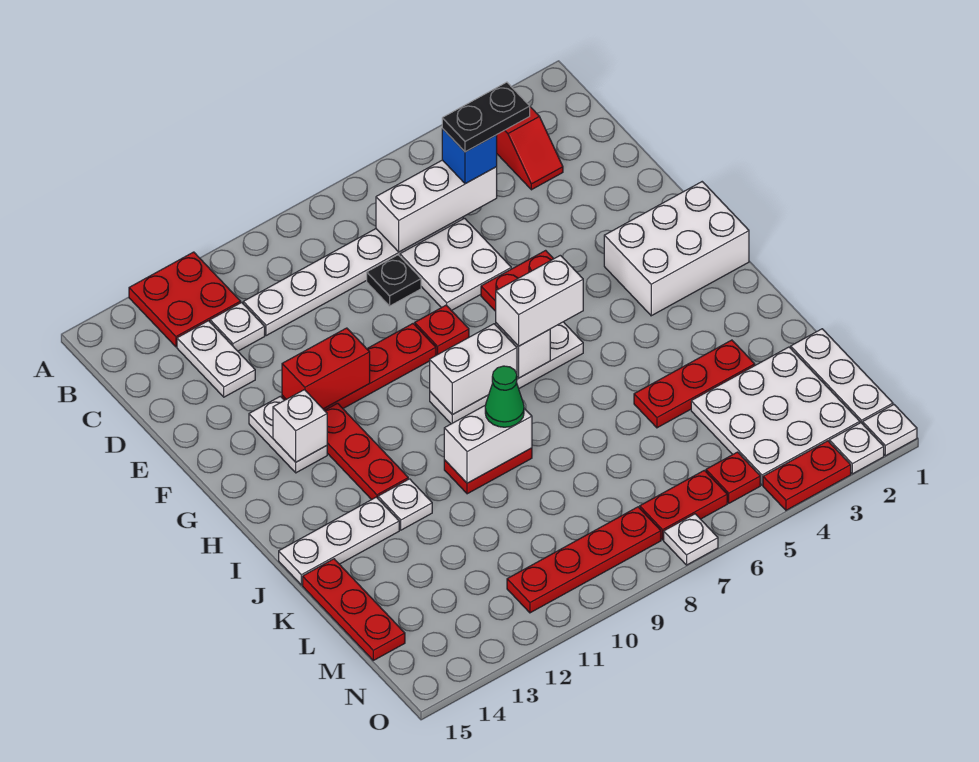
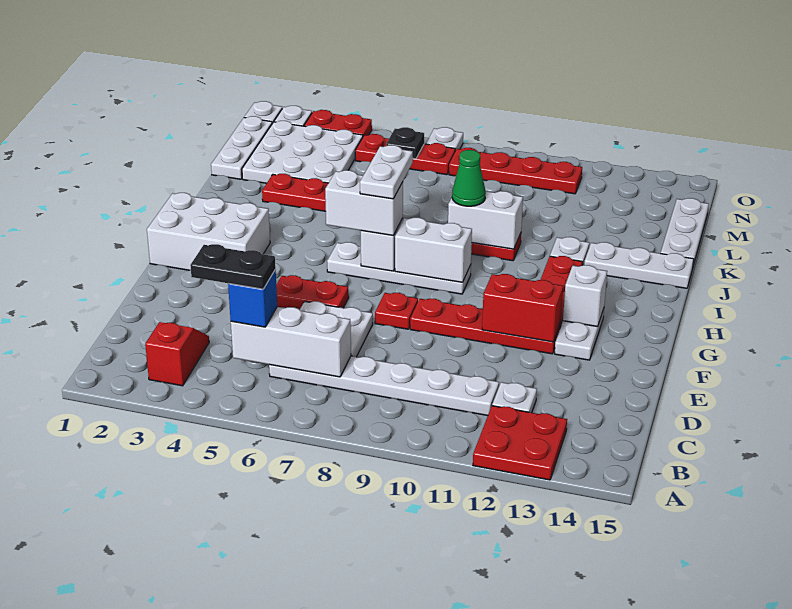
white 1x2 plate [177,321,255,397] -> white 1x2 plate moved to [360,145,413,199]
black 1x1 plate [367,255,421,306] -> black 1x1 plate moved to [386,127,424,159]
red 1x3 plate [303,559,405,660] -> white 1x3 plate [661,198,709,266]

